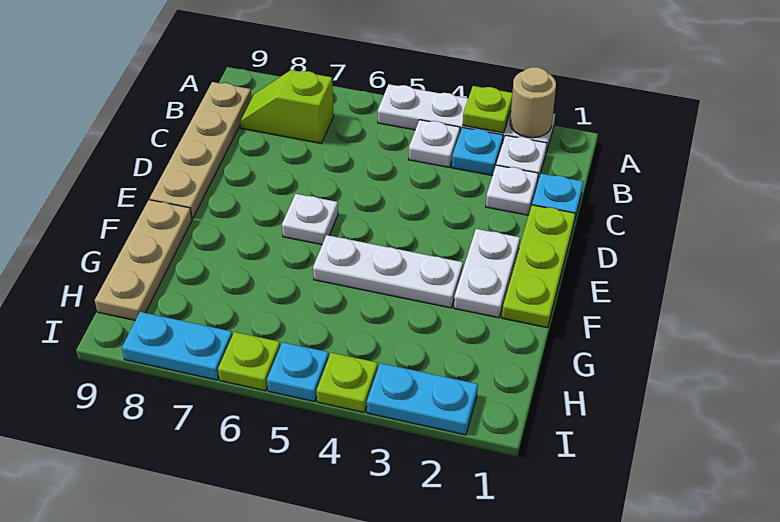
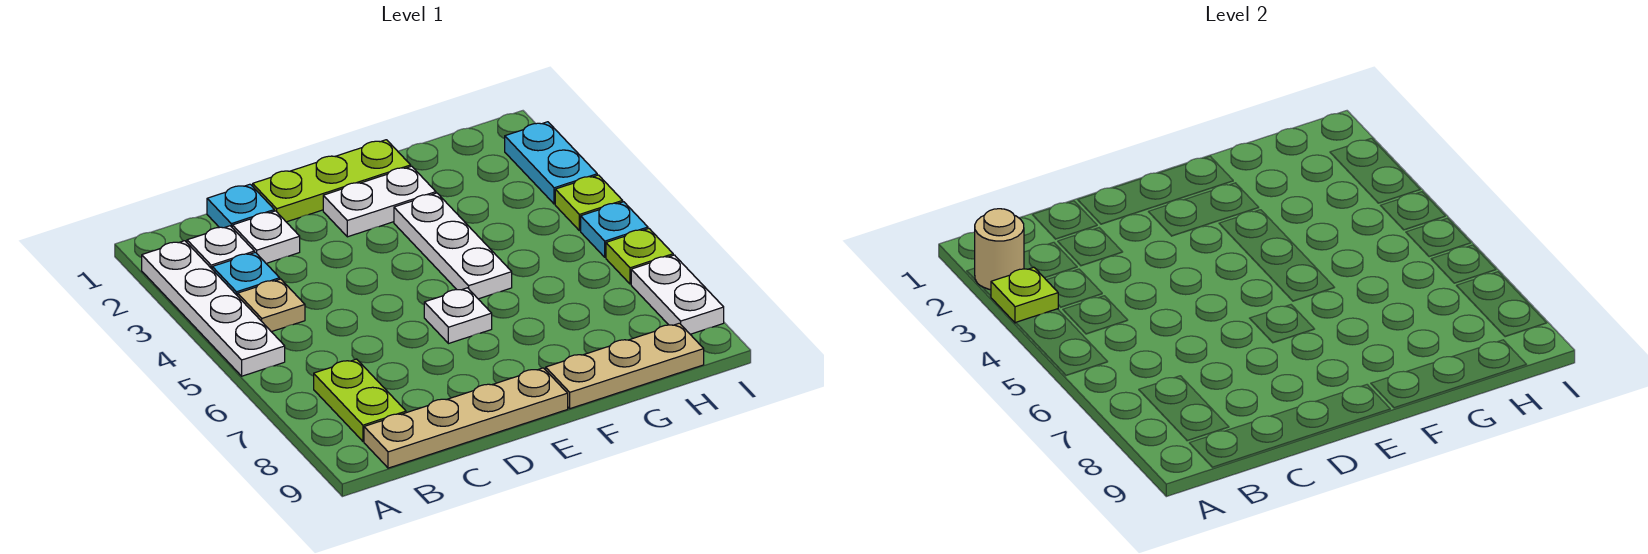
white 1x1 plate [409,120,460,168] -> tan 1x1 plate [238,279,305,332]
lime 1x2 slope [240,70,334,144] -> lime 1x2 plate [314,359,406,441]
cyan 1x2 plate [122,312,232,380] -> white 1x2 plate [631,255,724,334]

